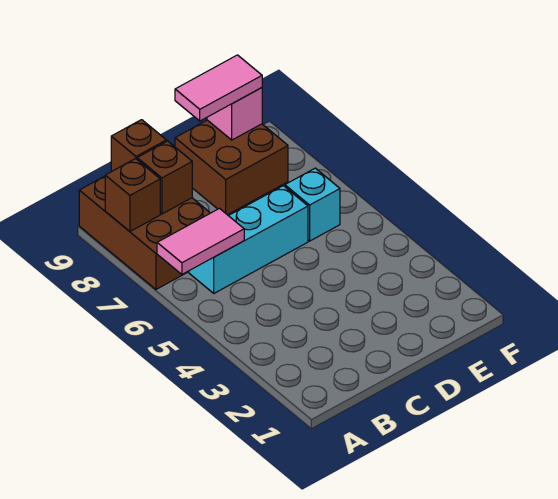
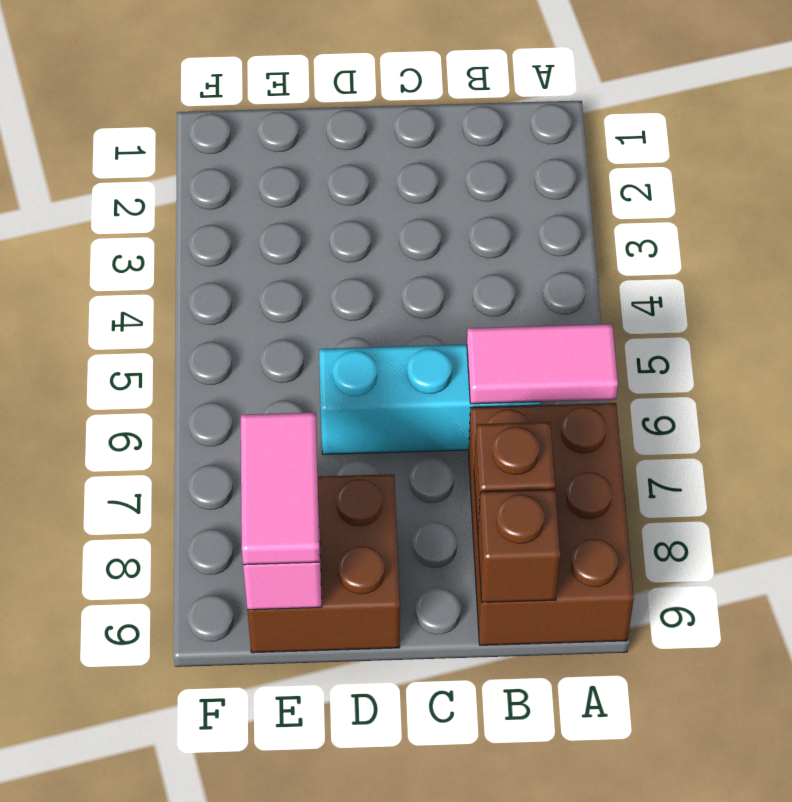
brown 1x1 brick [105,159,160,231] -> none
pink 1x2 tile [175,55,262,121] -> pink 1x2 tile turned to [241,413,320,565]
cyan 1x1 brick [285,168,340,241] -> none

